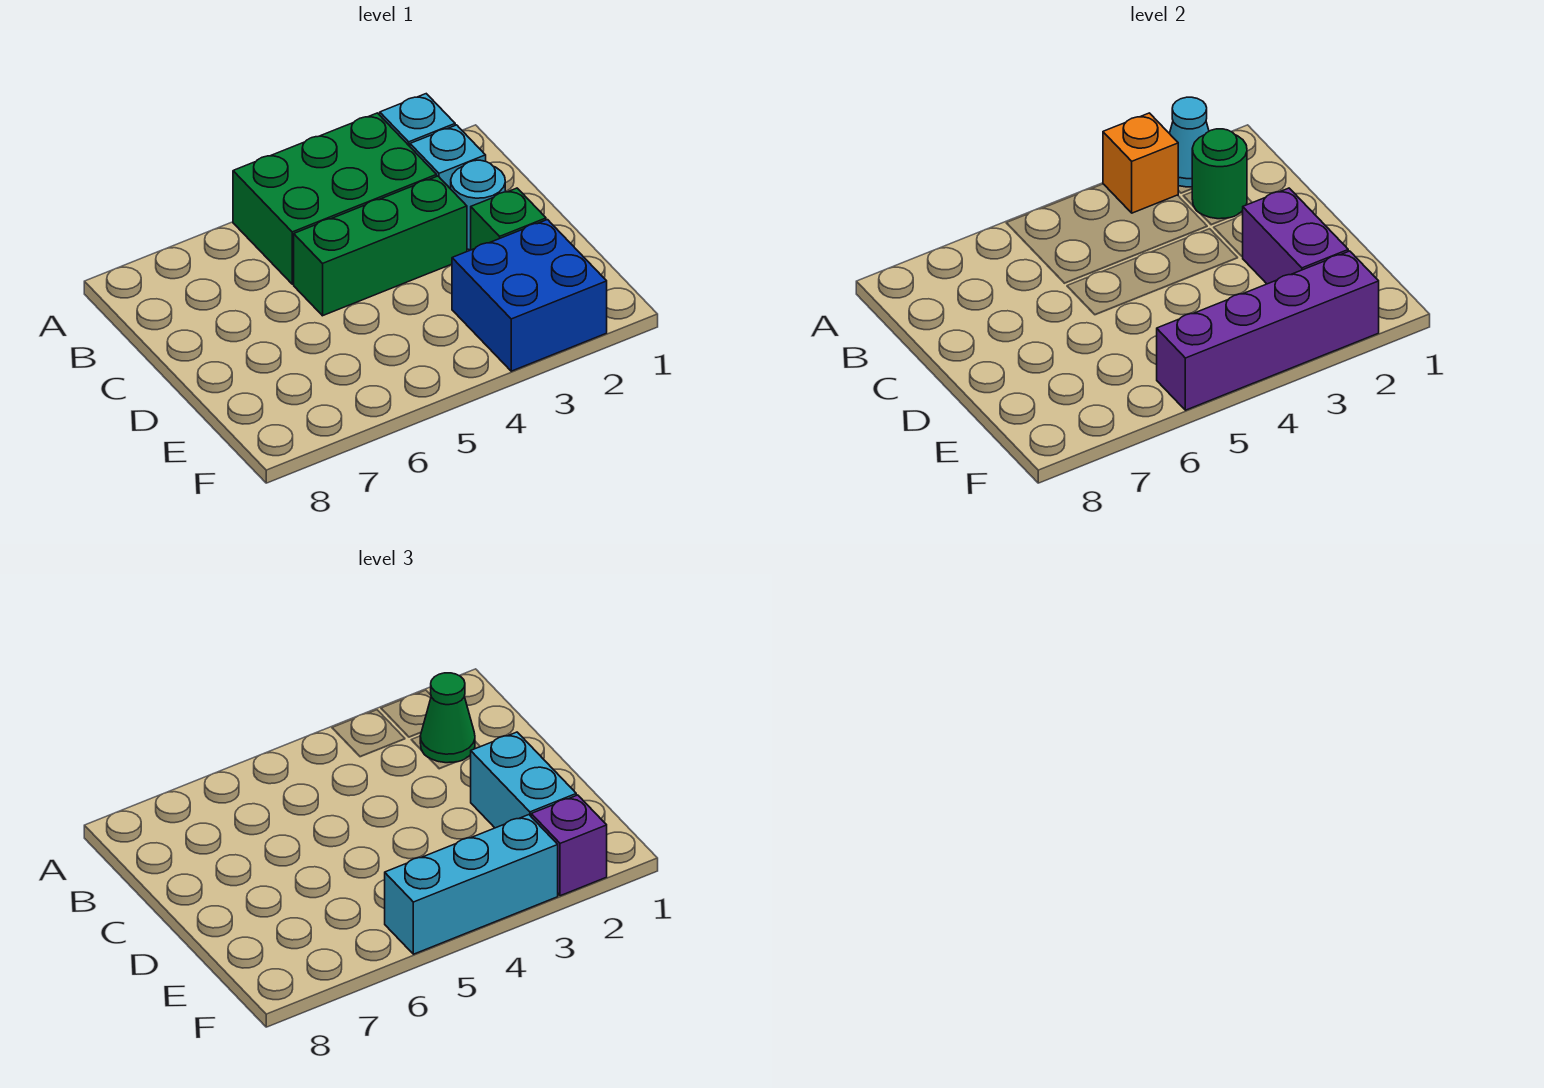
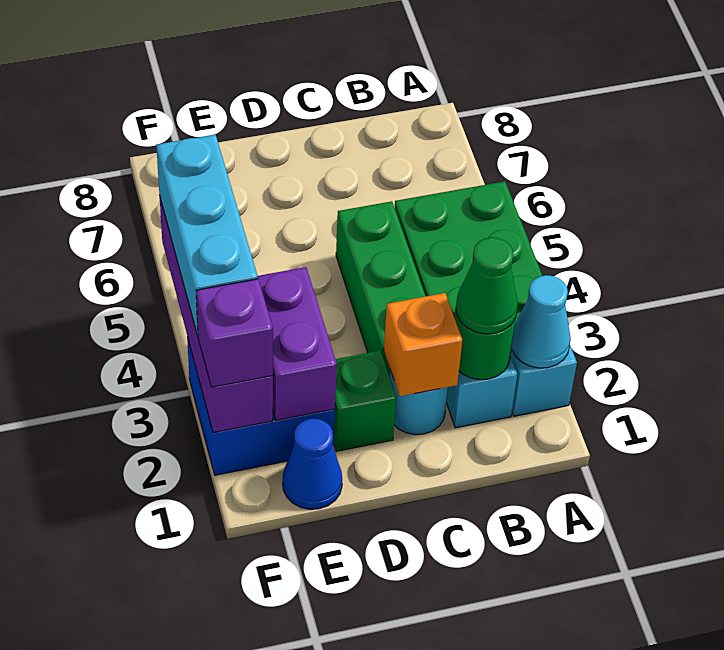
orange 1x1 brick [1103,113,1178,213] -> orange 1x1 brick moved to [384,293,462,396]
purple 1x2 brick [1243,188,1348,284] -> purple 1x2 brick turned to [258,267,337,420]
cyan 1x2 brick [471,732,576,828] -> none
none -> blue 1x1 cone [283,418,342,509]

